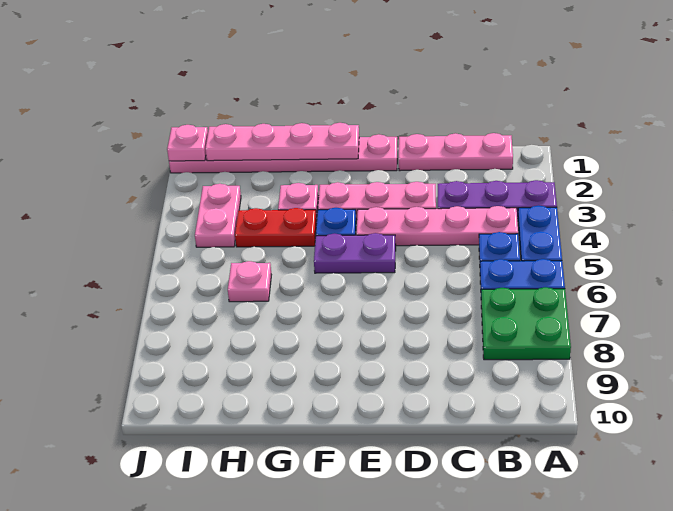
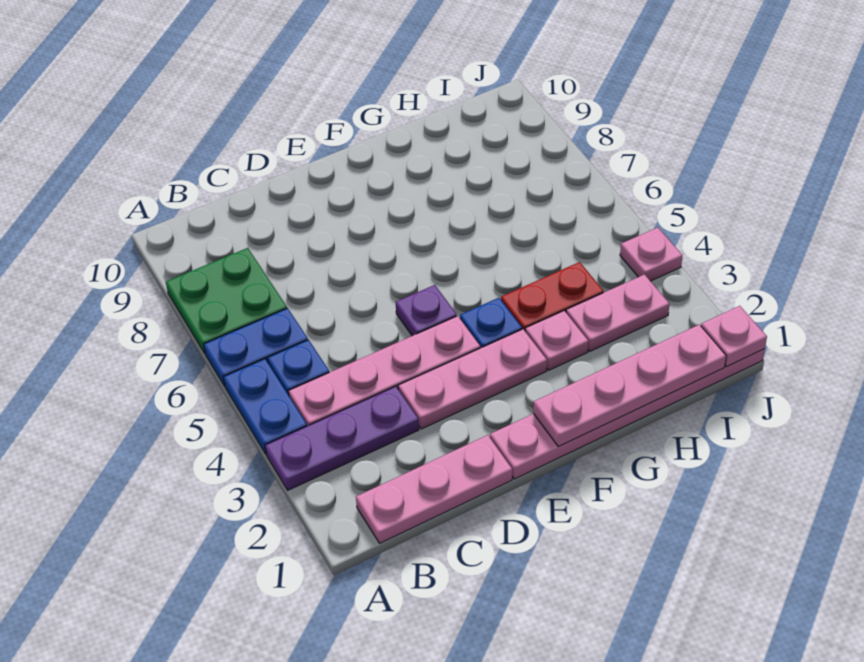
purple 1x2 plate [314,233,396,273] -> purple 1x1 plate [395,285,457,336]
pink 1x1 plate [228,261,271,302] -> pink 1x1 plate moved to [620,227,682,281]
pink 1x2 plate [195,184,241,247] -> pink 1x2 plate turned to [566,274,669,351]

